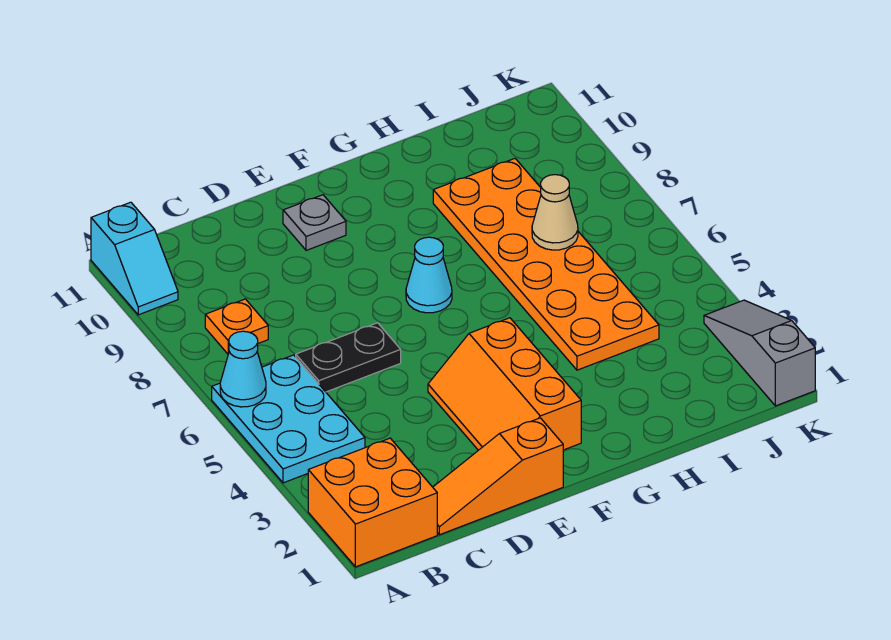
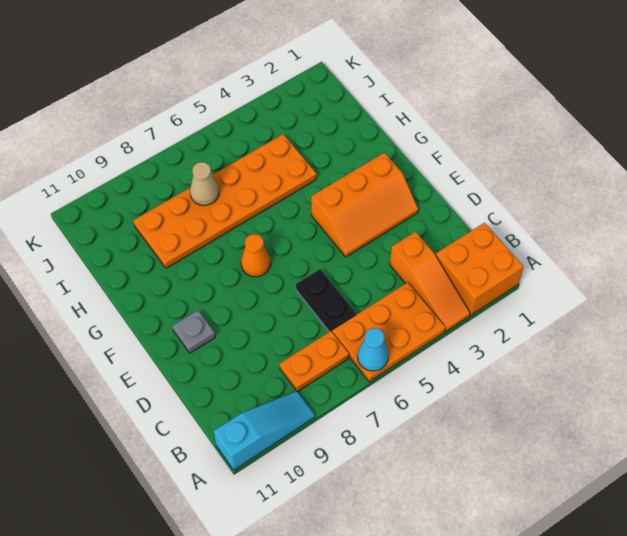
cyan 2x3 plate [212,355,365,483] -> orange 2x3 plate [332,282,446,382]
cyan 1x2 slope [91,202,178,315] -> cyan 1x3 slope [214,391,315,470]
orange 1x1 plate [205,299,268,354] -> orange 1x2 plate [280,331,349,392]
orange 1x3 slope [433,418,563,535] -> orange 1x3 slope moved to [390,232,470,331]
cyan 1x1 cone [406,237,452,313] -> orange 1x1 cone [241,234,271,277]
grey 1x3 slope [704,300,815,406] -> none

